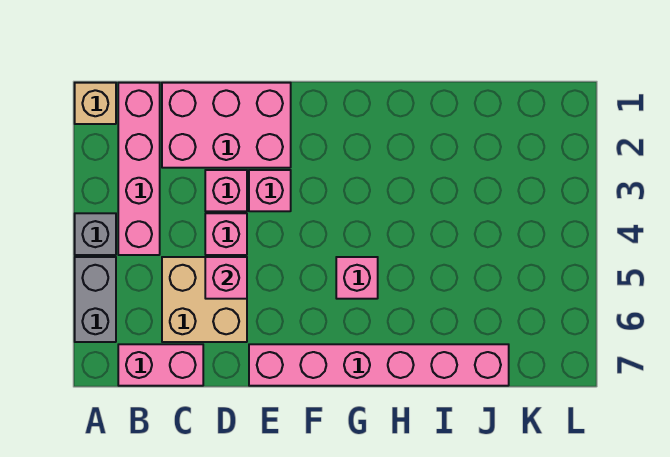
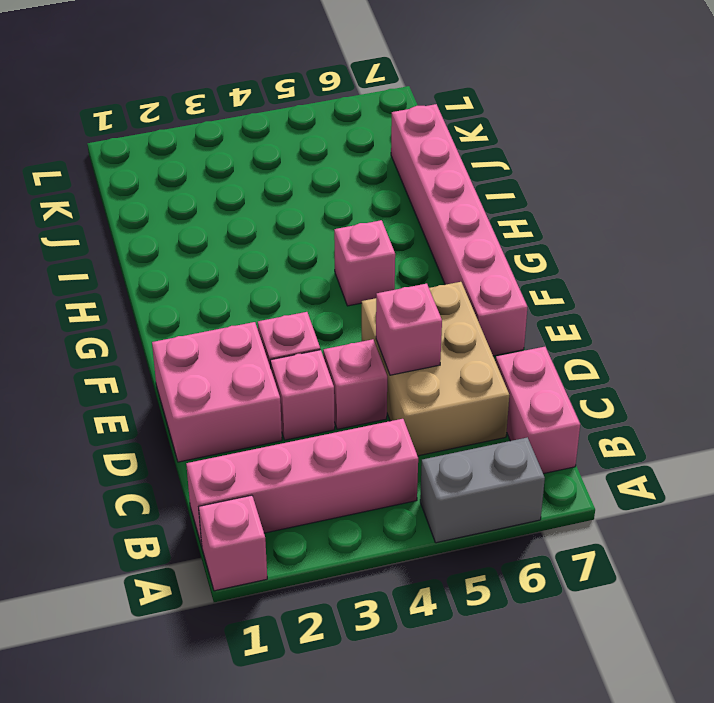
tan 1x1 brick [75,83,116,124] -> pink 1x1 brick [199,495,267,591]
grey 1x1 brick [75,213,116,255] -> none
pink 2x3 brick [162,83,291,168] -> pink 2x2 brick [152,322,282,462]
tan 2x2 brick [162,257,247,342] -> tan 2x3 brick [362,282,509,456]

